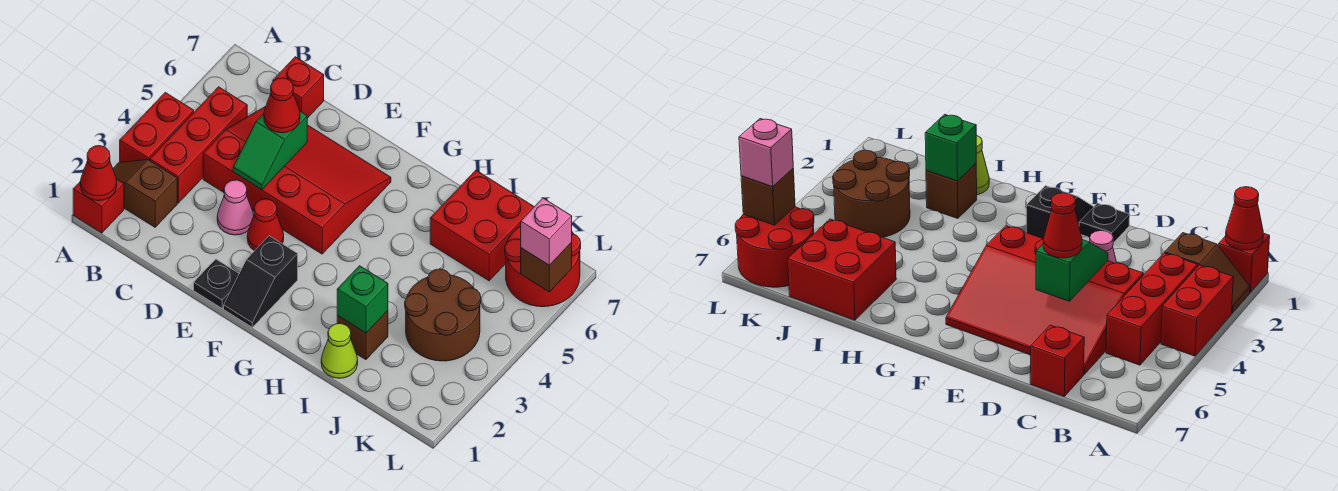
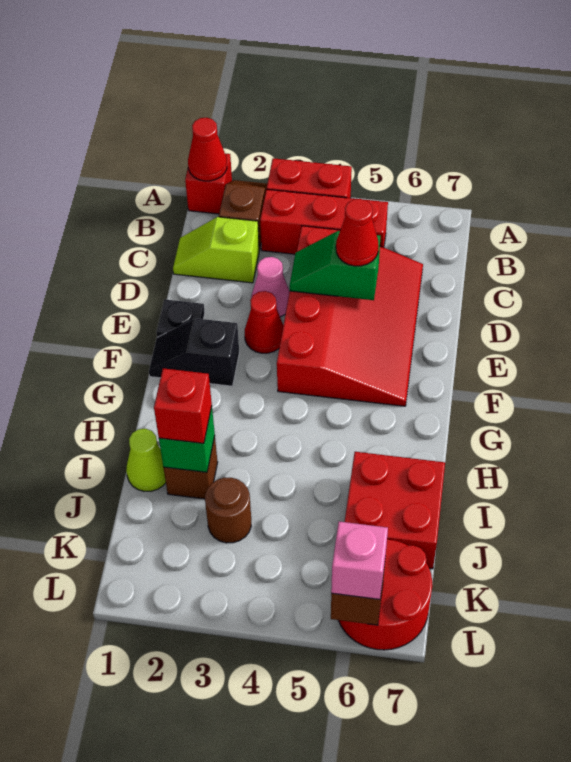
none -> lime 1x2 slope [173,217,259,283]
red 1x1 brick [273,57,324,118] -> red 1x1 brick moved to [154,368,212,443]
brown 2x2 round brick [405,269,481,361] -> brown 1x1 round brick [205,478,251,543]

